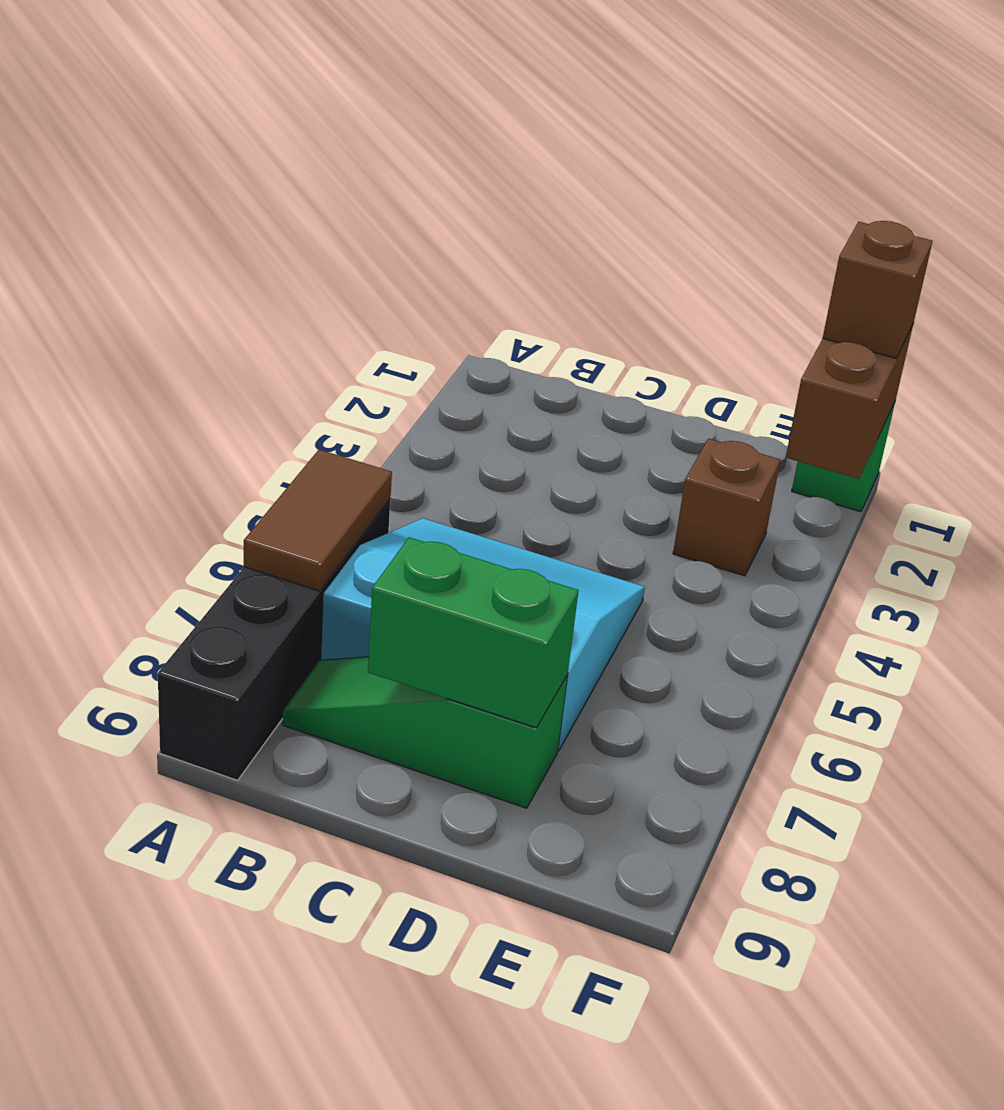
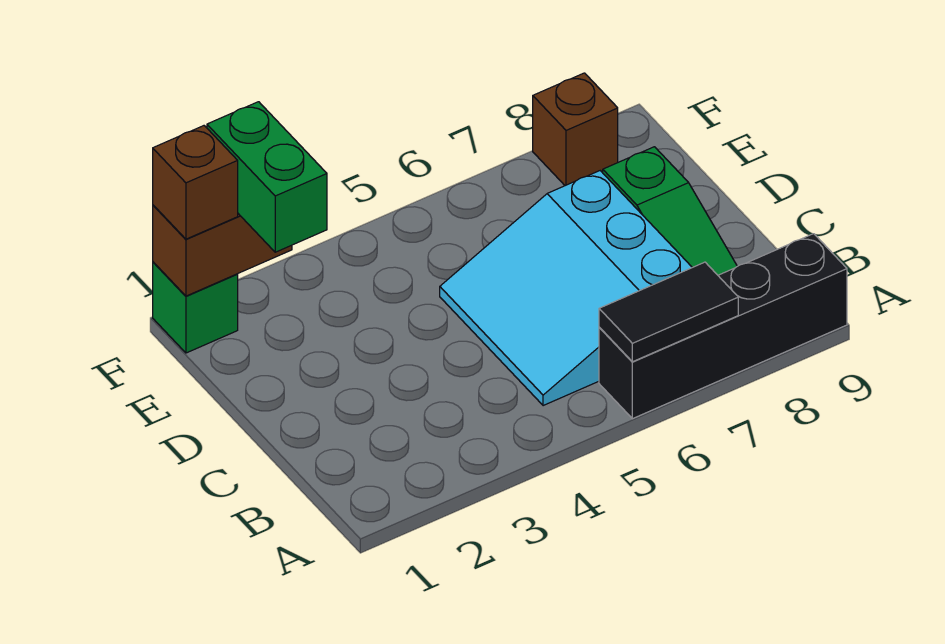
brown 1x2 tile [244,450,392,591] -> black 1x2 tile [599,262,738,362]
green 1x2 brick [368,537,579,728] -> green 1x2 brick moved to [207,102,327,252]
brown 1x1 brick [673,439,780,576] -> brown 1x1 brick moved to [533,73,618,186]

